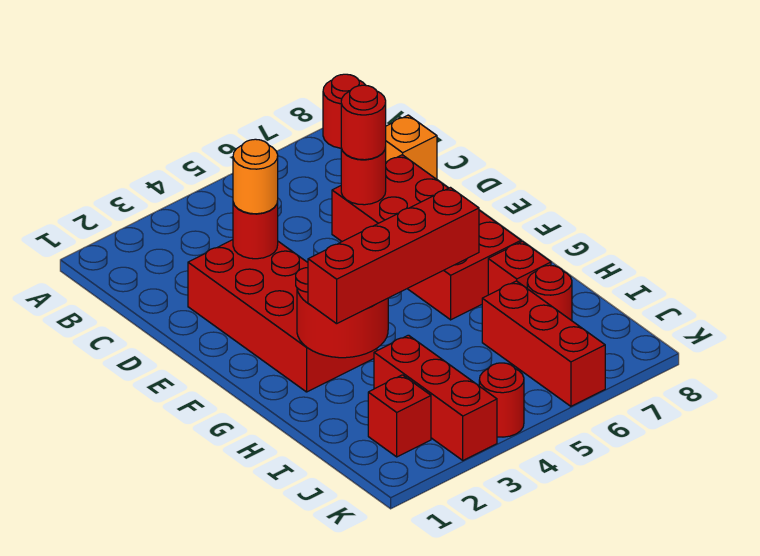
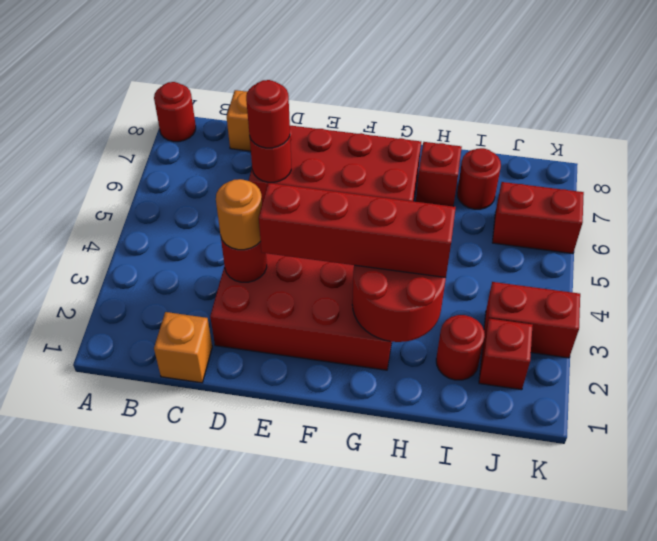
none -> orange 1x1 brick [154,312,212,383]
red 1x4 brick [308,188,479,324] -> red 1x4 brick turned to [259,183,456,277]
red 1x3 brick [374,335,497,460] -> red 1x2 brick [484,282,580,358]
red 1x3 brick [482,281,605,406] -> red 1x2 brick [492,182,584,254]
red 1x1 round brick [479,363,524,437] -> red 1x1 round brick moved to [436,315,485,380]

